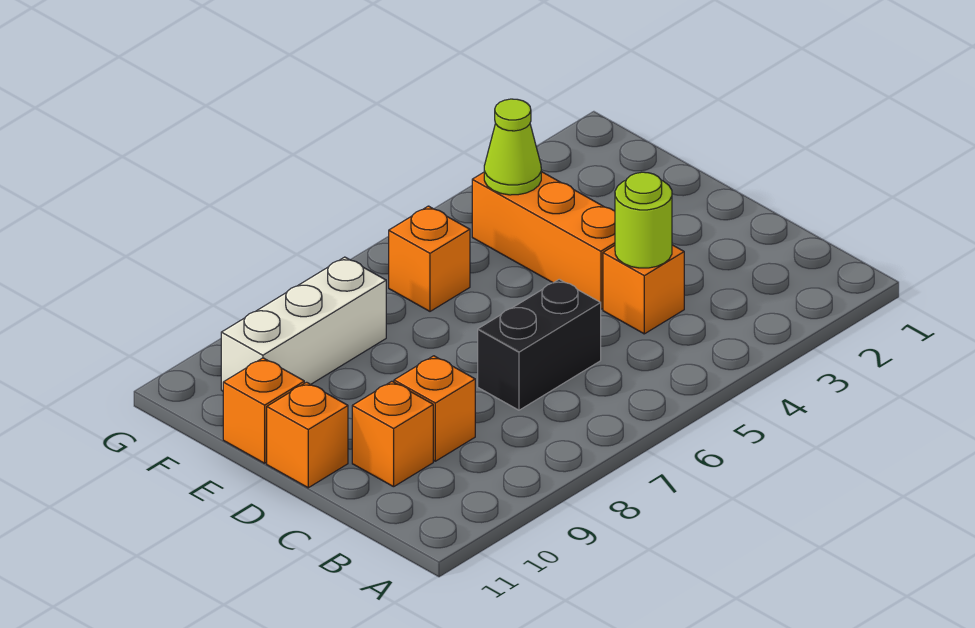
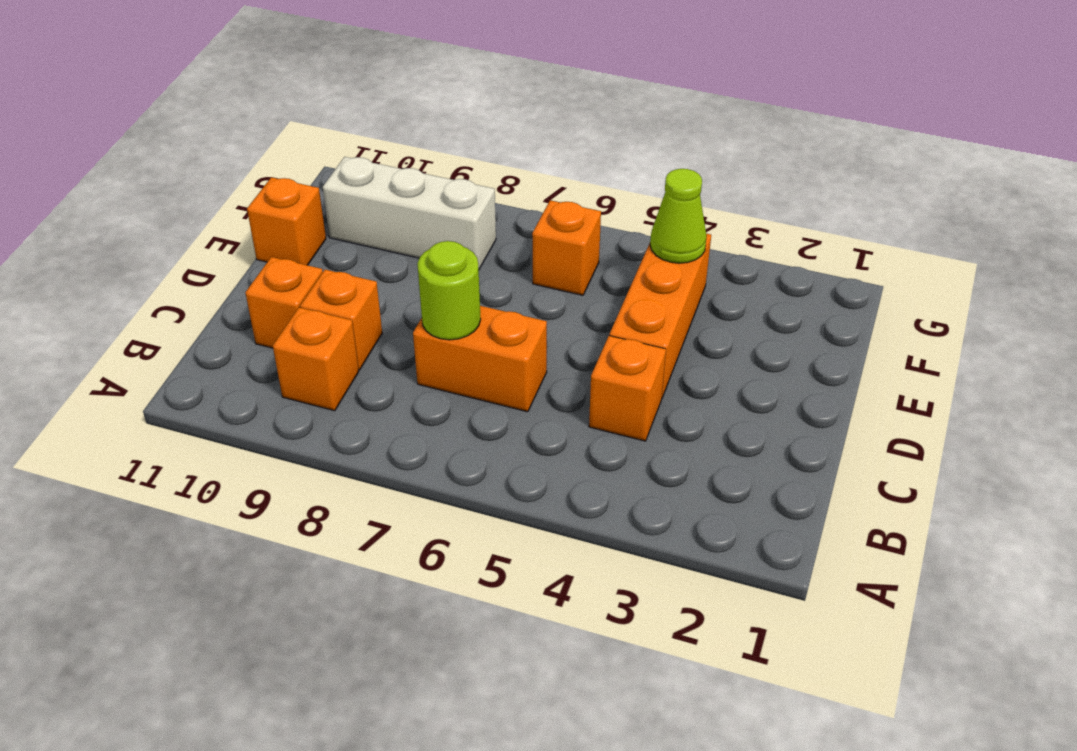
lime 1x1 round brick [615,172,672,268] -> lime 1x1 round brick moved to [417,241,481,340]
black 1x2 brick [478,279,601,410] -> orange 1x2 brick [413,306,547,412]
orange 1x1 brick [267,382,348,488] -> orange 1x1 brick moved to [273,308,359,411]

